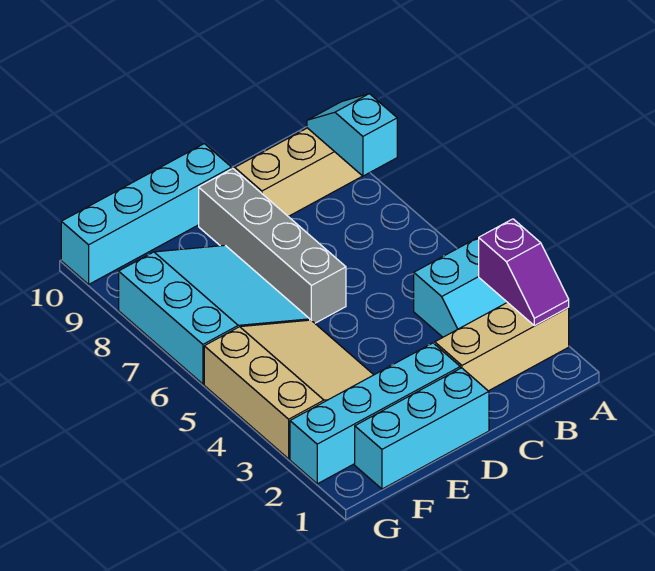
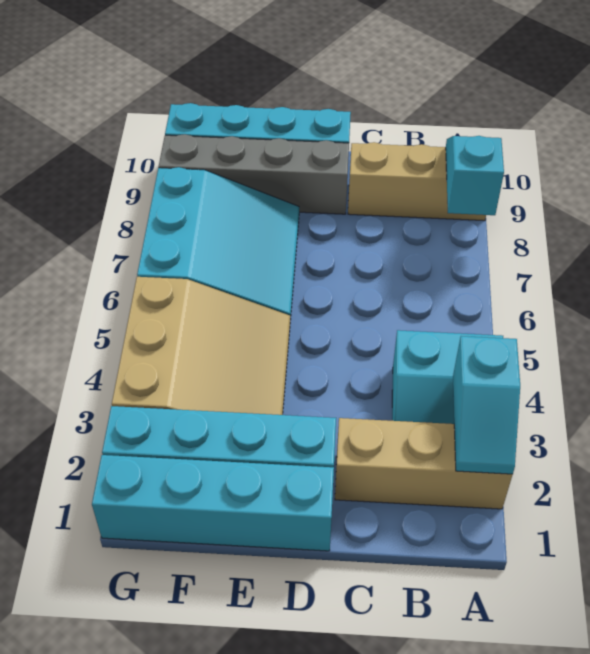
purple 1x2 slope [479,219,569,326] -> cyan 1x2 slope [453,336,520,474]
cyan 1x3 brick [355,368,489,489] -> cyan 1x4 brick [92,455,334,551]
grey 1x4 brick [199,169,346,323] -> grey 1x4 brick turned to [159,134,349,214]

